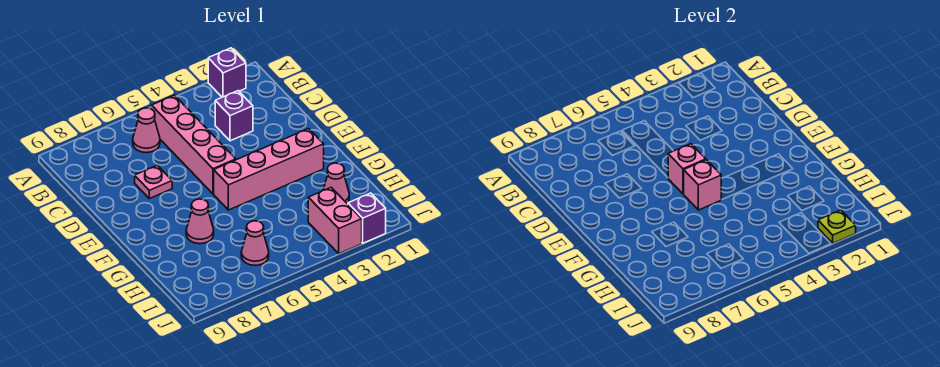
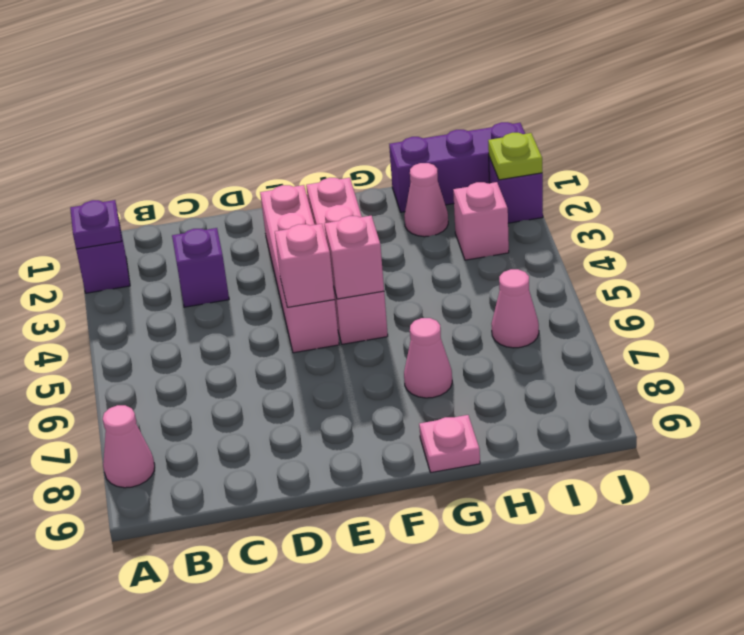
none -> purple 1x1 plate [70,200,122,249]
pink 1x4 brick [152,95,236,194] -> pink 1x4 brick turned to [260,185,339,353]
pink 1x1 cone [133,108,160,153] -> pink 1x1 cone moved to [103,405,155,488]
pink 1x1 plate [135,165,172,199] -> pink 1x1 plate moved to [419,415,480,472]
none -> purple 1x3 brick [389,122,525,212]
pink 1x2 brick [308,187,362,254] -> pink 1x1 brick [453,182,509,260]

